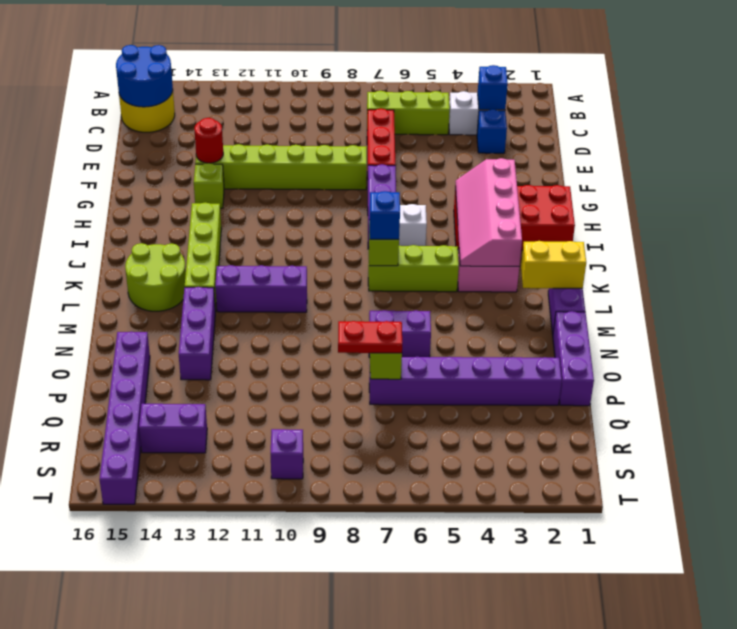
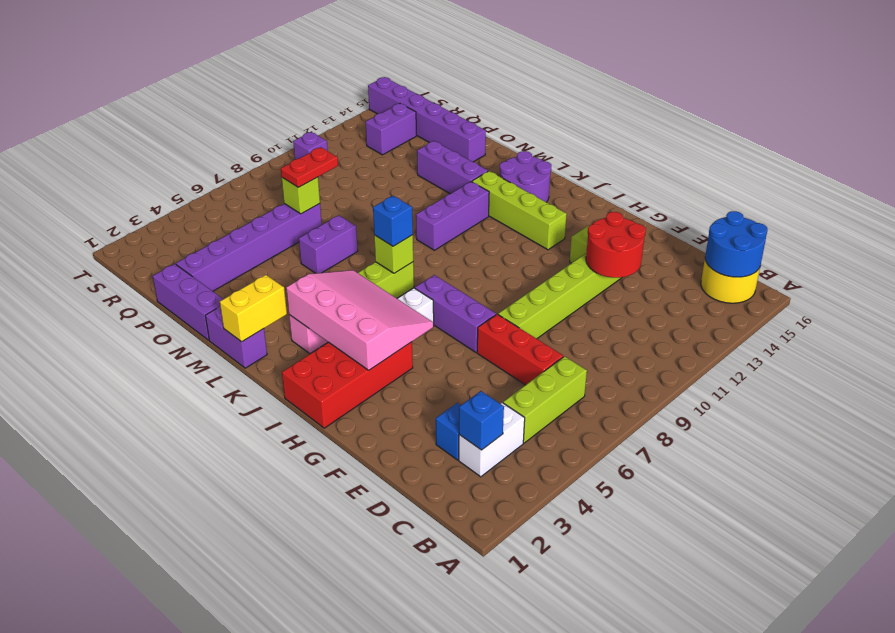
red 1x1 round brick [194,118,223,163] -> red 2x2 round brick [586,212,646,278]
pink 2x4 slope [456,158,522,266] -> pink 3x4 slope [286,270,433,370]
lime 2x2 round brick [125,243,186,311] -> purple 2x2 round brick [500,151,551,202]

